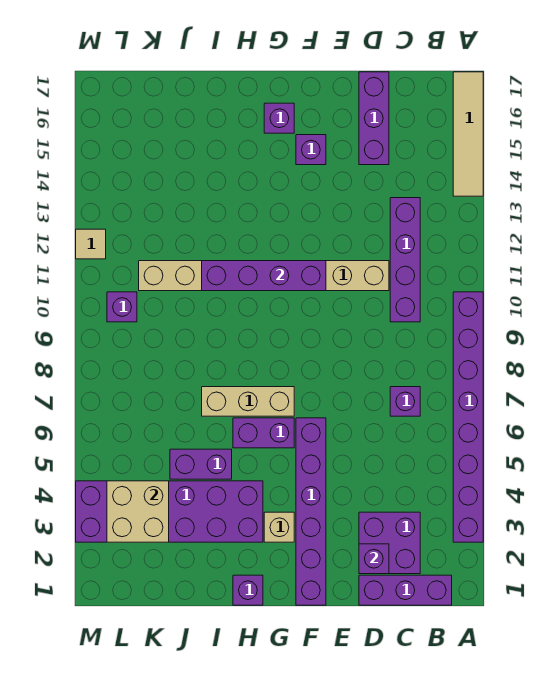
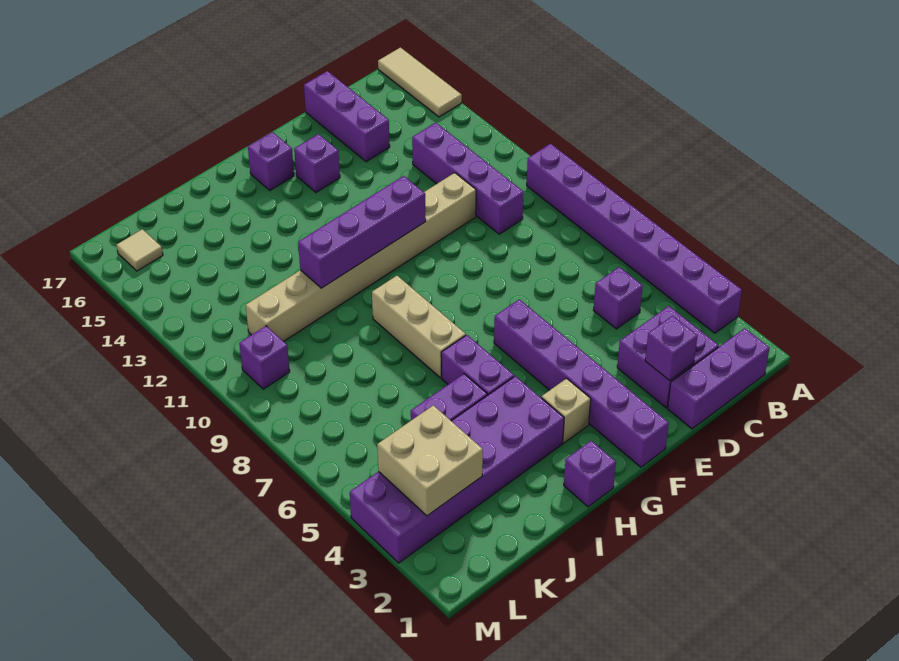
tan 1x4 tile [453,72,483,196] -> tan 1x3 tile [378,47,462,117]
purple 1x1 brick [390,387,420,416] -> purple 1x1 brick moved to [594,267,643,329]
purple 1x2 brick [233,418,294,448] -> purple 1x2 brick turned to [441,335,514,395]
tan 1x3 brick [202,387,294,416] -> tan 1x3 brick turned to [372,276,466,378]
tan 1x1 tile [76,229,106,259] -> tan 1x1 tile moved to [117,229,163,271]

